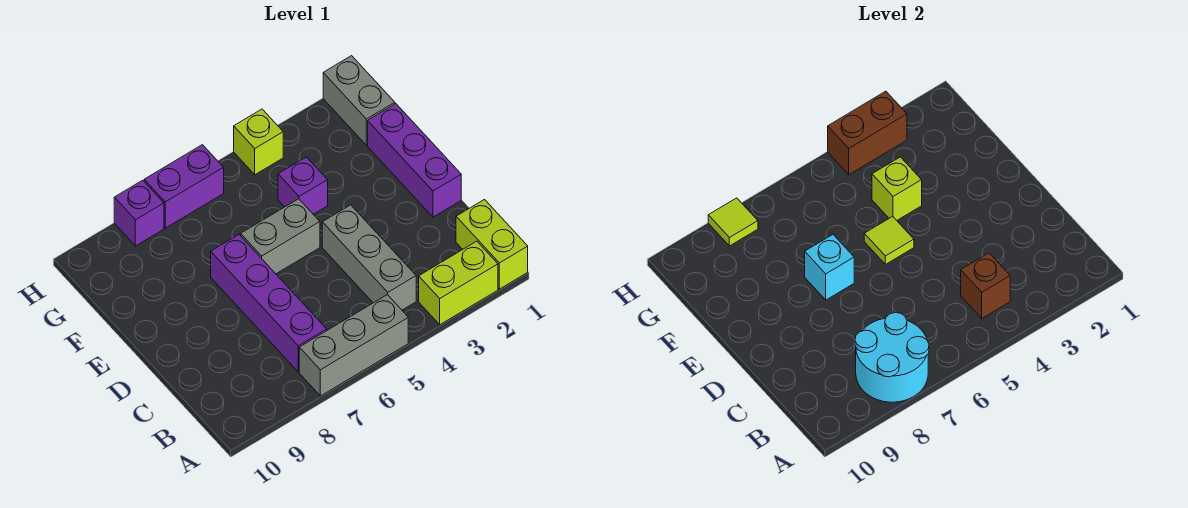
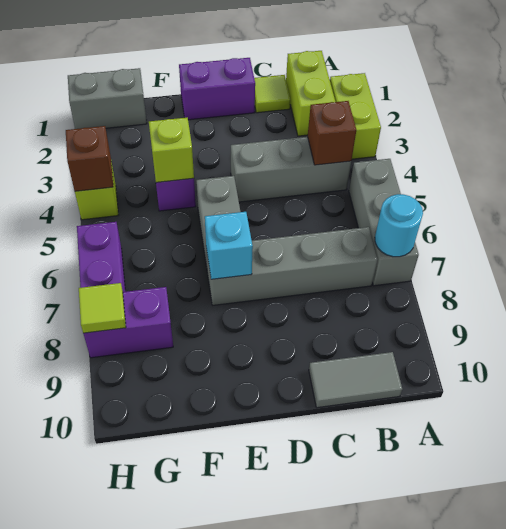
lime 1x2 brick [456,200,528,289] -> lime 1x2 brick turned to [286,51,335,136]
cyan 2x2 round brick [855,313,929,402] -> cyan 1x1 round brick [375,194,423,257]
purple 1x4 brick [211,235,327,372] -> grey 1x4 brick [206,227,377,305]
none -> grey 1x2 tile [309,352,402,408]
purple 1x3 brick [368,104,461,217] -> purple 1x2 brick [179,58,255,120]
lime 1x1 tile [864,216,914,264] -> lime 1x1 tile moved to [254,75,290,113]
brown 1x2 brick [828,91,907,175] -> brown 1x1 brick [66,126,113,191]
purple 1x1 brick [114,180,164,246] -> purple 1x2 brick [83,287,173,358]

